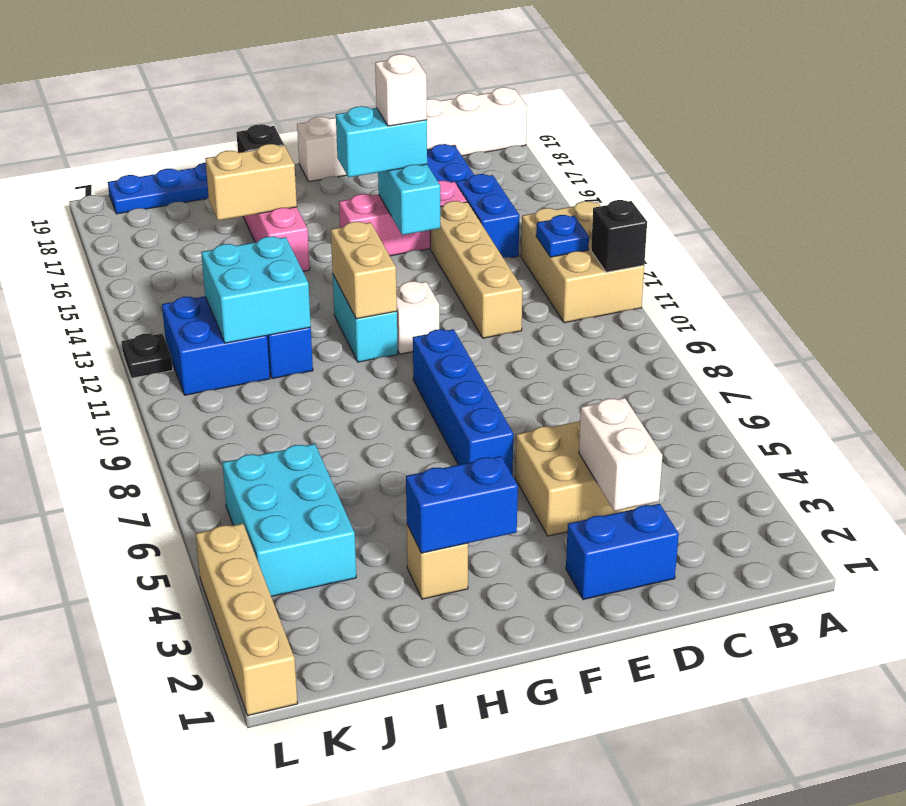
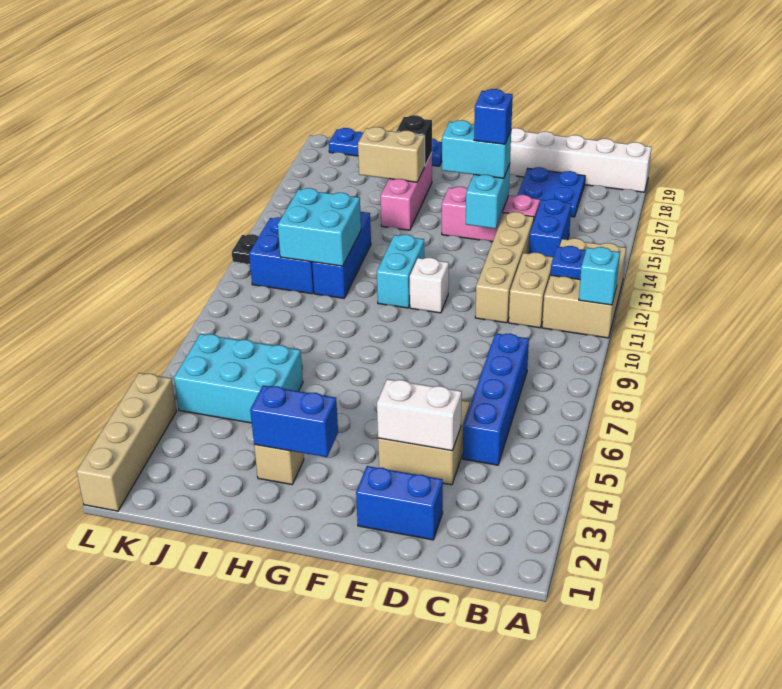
black 1x1 brick [591,200,647,272] -> cyan 1x1 brick [579,247,620,305]
white 1x2 brick [579,398,663,511] -> white 1x2 brick turned to [377,379,462,451]
white 1x1 brick [375,54,427,126] -> blue 1x1 brick [474,89,513,144]
blue 1x4 brick [413,329,513,474] -> blue 1x4 brick moved to [463,333,529,465]
tan 1x2 brick [331,222,397,319] -> tan 1x2 brick moved to [509,253,553,328]
cyan 2x3 brick [223,444,356,597] -> cyan 2x3 brick turned to [174,334,303,423]

